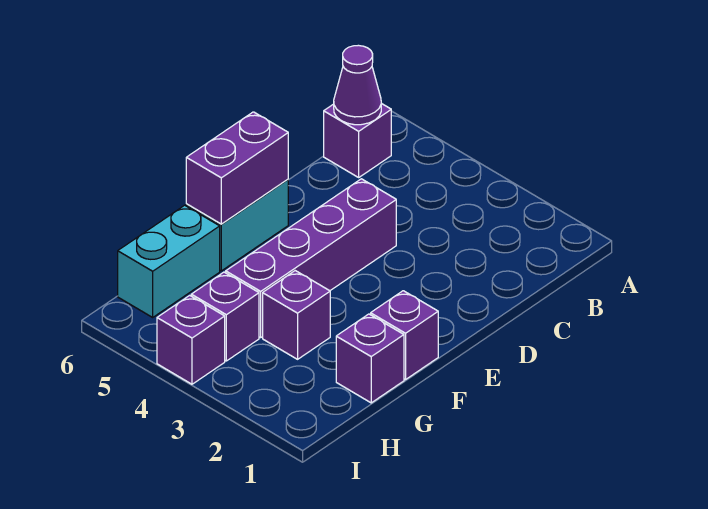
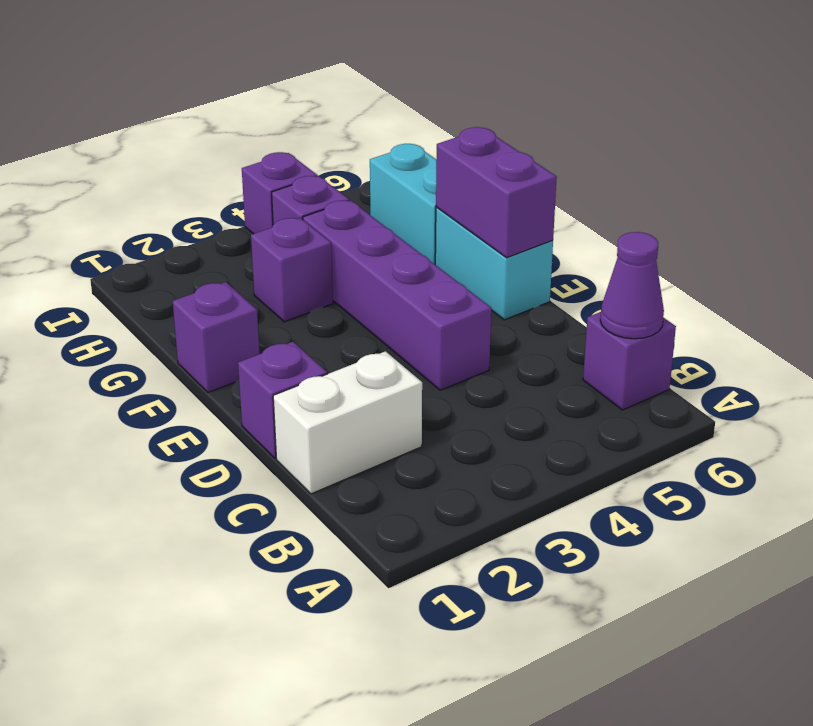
none -> white 1x2 brick [273,351,422,494]
purple 1x1 brick [336,314,404,403] -> purple 1x1 brick moved to [238,342,327,458]

